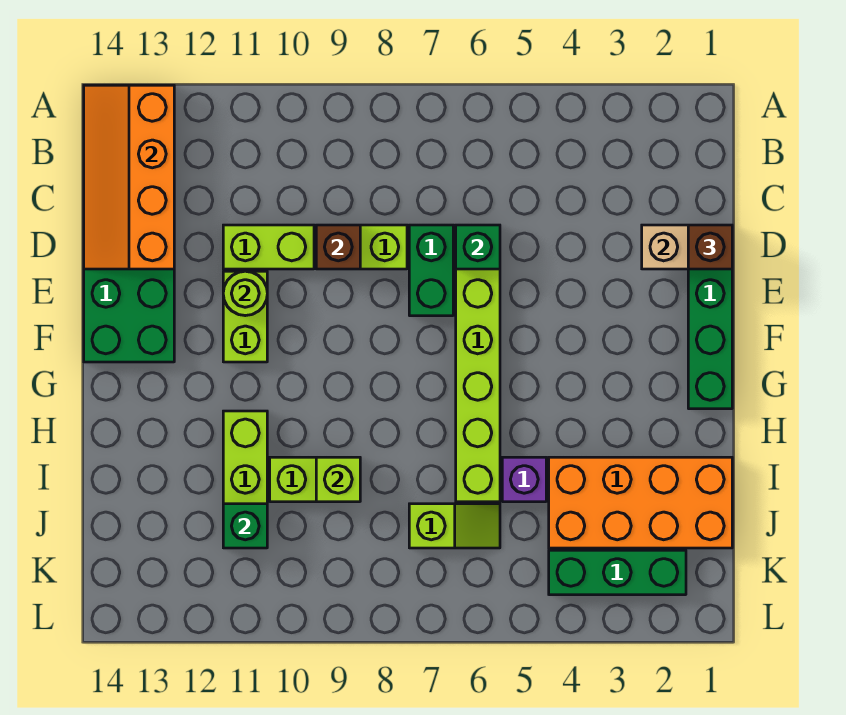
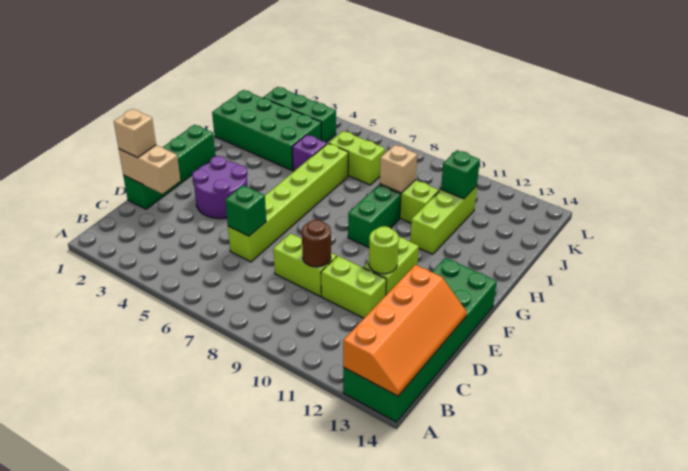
brown 1x1 brick [688,225,732,269] -> tan 1x1 brick [114,109,156,158]
green 1x2 brick [409,225,453,316] -> green 1x2 brick moved to [348,185,401,248]
brown 1x1 brick [316,225,360,269] -> brown 1x1 round brick [302,220,331,267]
none -> purple 2x2 round brick [192,156,248,219]
orange 2x4 brick [549,457,732,548] -> green 2x4 brick [212,90,322,170]
lime 1x1 brick [316,457,360,502] -> tan 1x1 brick [380,145,417,193]
lime 1x2 slope [409,504,500,548] -> lime 1x2 brick [329,131,385,185]

